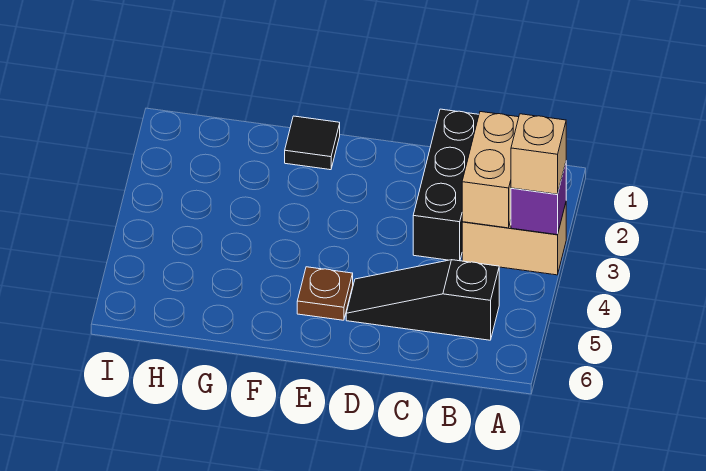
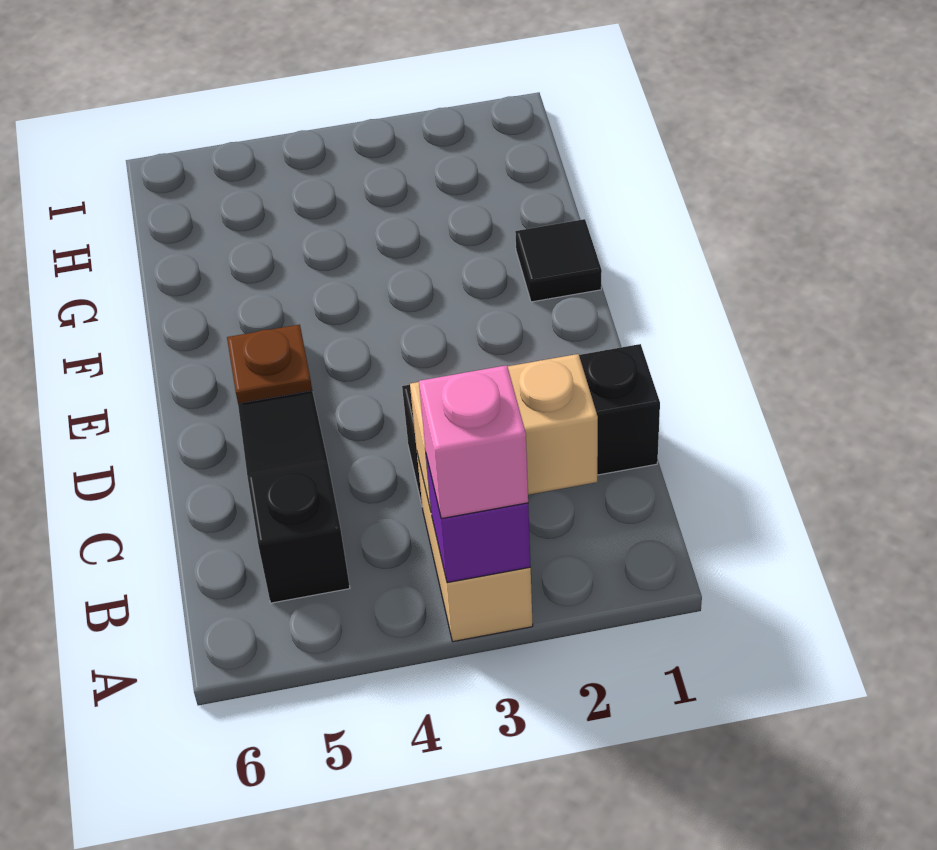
tan 1x1 brick [511,114,566,194] -> pink 1x1 brick [419,365,528,519]

